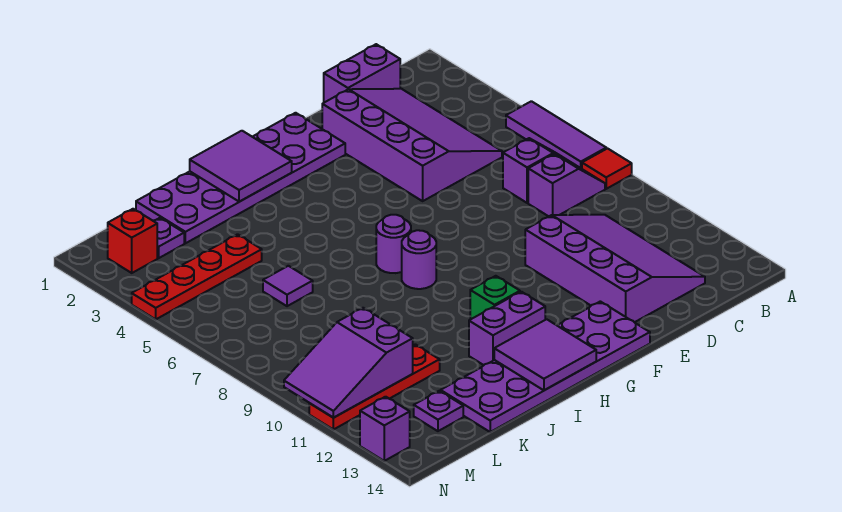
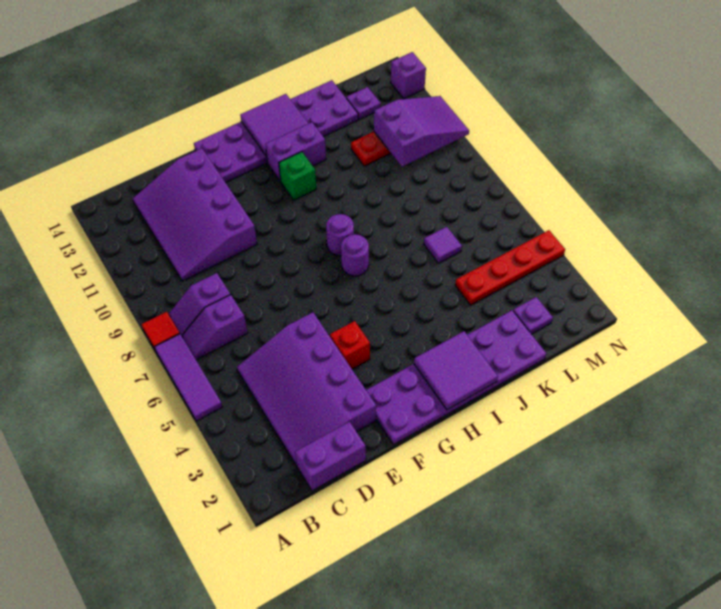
red 1x1 brick [108,209,157,273] -> red 1x1 brick moved to [330,321,370,369]

